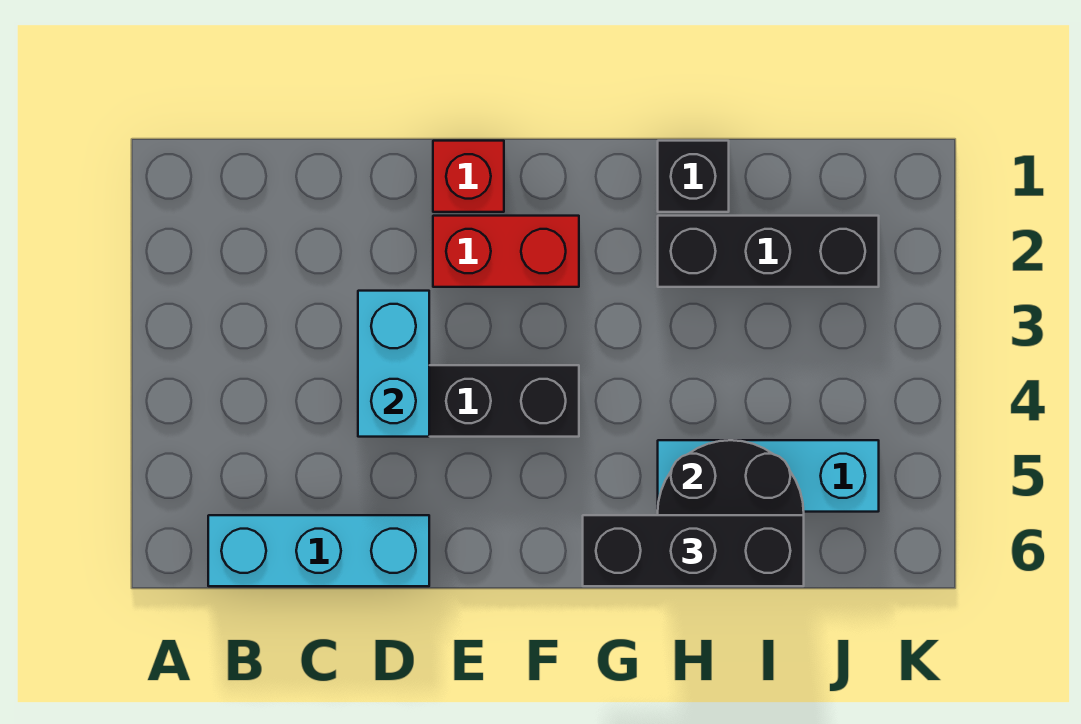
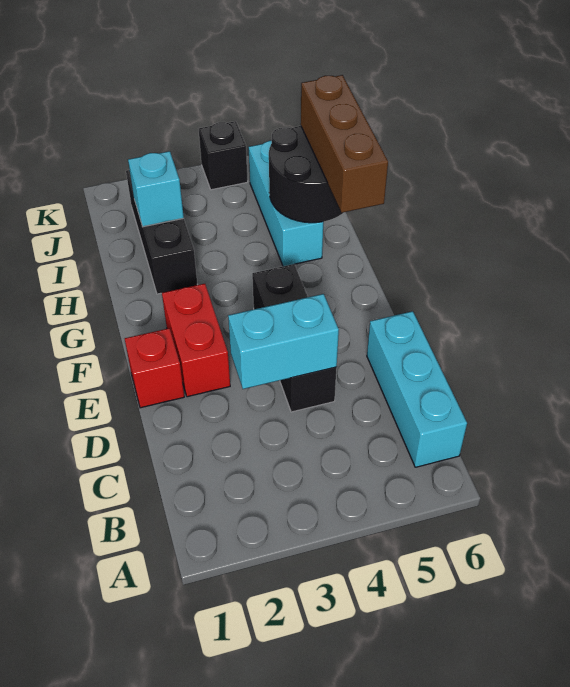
black 1x3 brick [583,515,804,586] -> brown 1x3 brick [301,75,388,213]
black 1x1 brick [658,141,729,212] -> black 1x1 brick moved to [199,121,248,190]
none -> cyan 1x1 brick [128,151,184,227]

